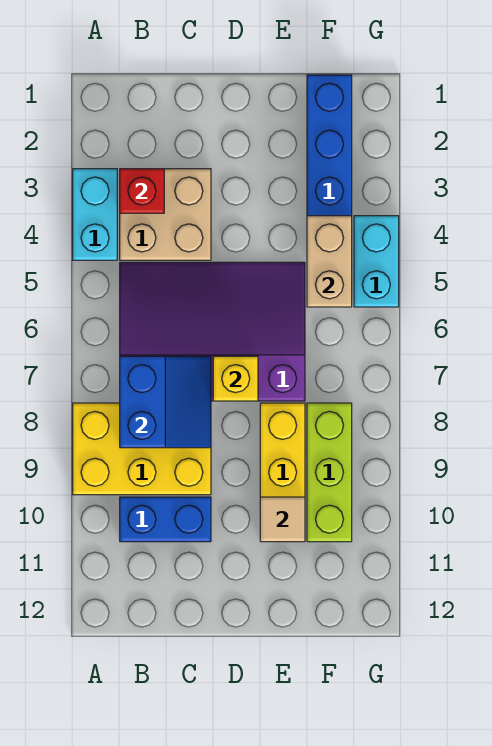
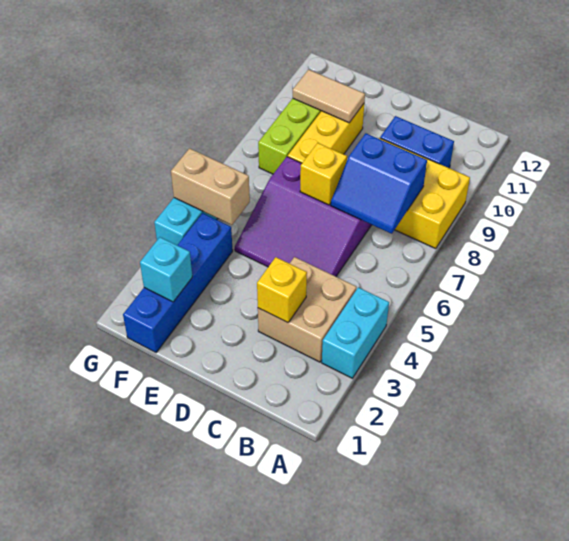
red 1x1 brick [120,169,164,213] -> none
purple 3x4 slope [120,262,305,401] -> purple 3x3 slope [235,157,371,276]
blue 2x2 slope [120,356,211,448] -> blue 2x2 slope turned to [331,133,427,234]
none -> yellow 1x1 brick [257,257,307,323]
tan 1x1 tile [260,497,305,542] -> tan 1x2 tile [293,69,365,123]
none -> cyan 1x1 brick [140,237,192,302]
tan 1x2 brick [307,216,352,307] -> tan 1x2 brick turned to [171,148,250,225]

